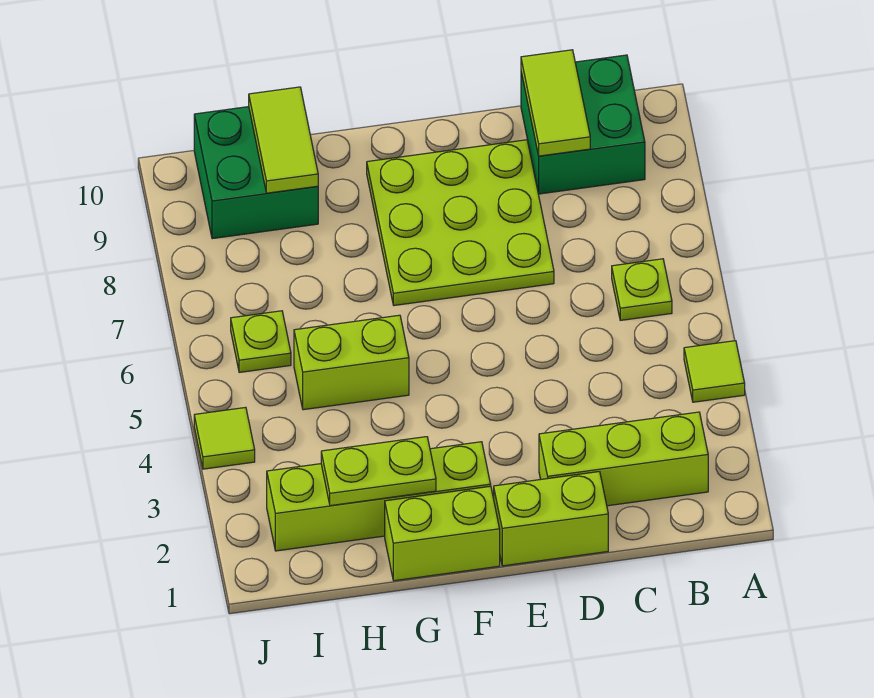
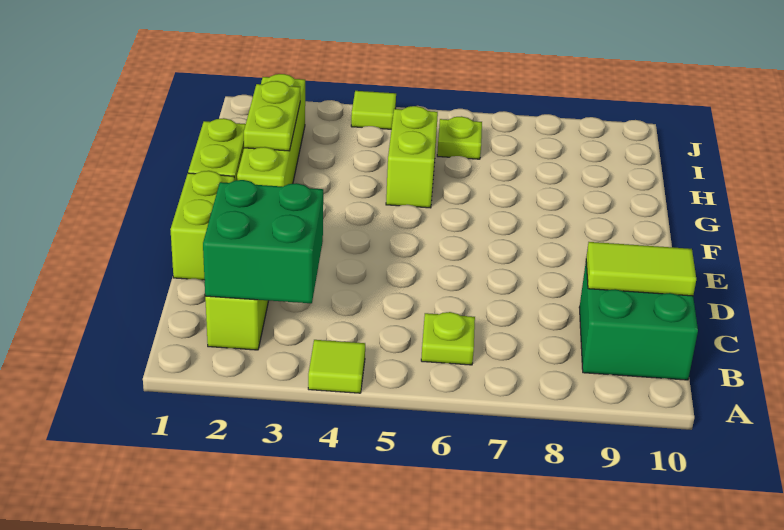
lime 3x3 plate [367,140,554,305] -> none
green 2x2 brick [194,107,318,239] -> green 2x2 brick moved to [203,180,323,303]
lime 1x2 tile [249,87,318,193] -> none

